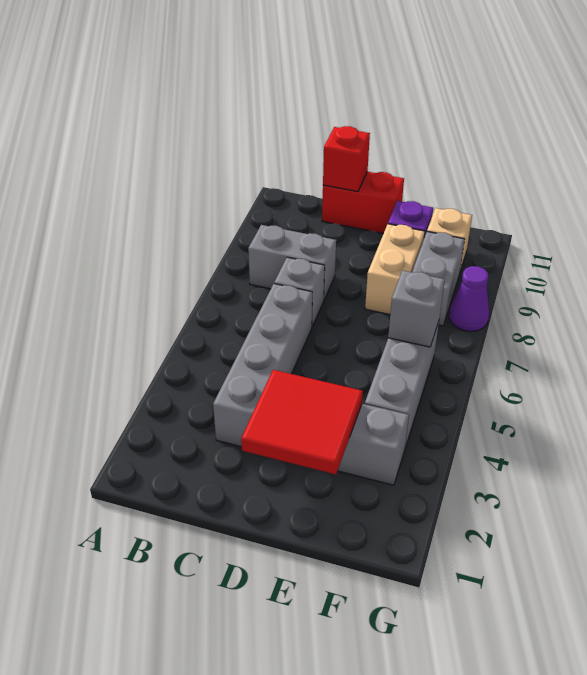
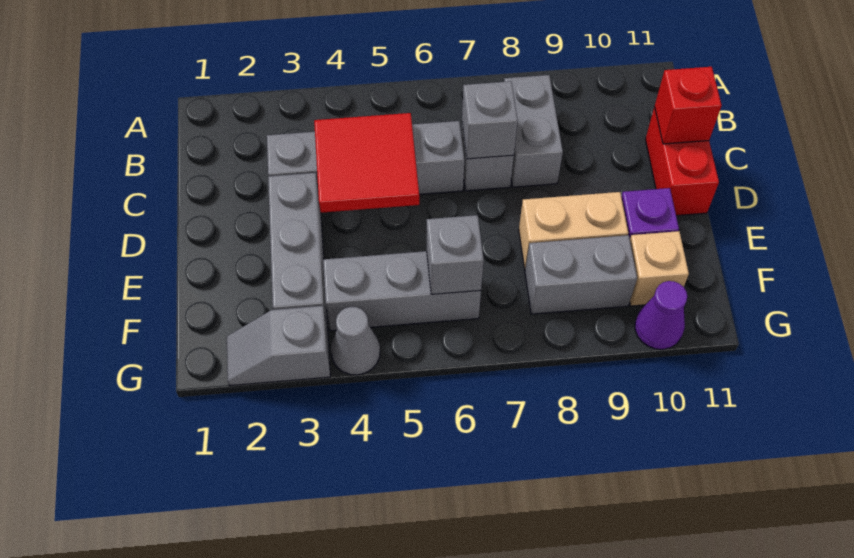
none -> grey 1x1 brick [462,81,518,159]
red 2x2 tile [241,370,363,474] -> red 2x2 tile moved to [314,113,419,213]
none -> grey 1x2 slope [227,306,330,386]
none -> grey 1x1 cone [331,307,380,375]
purple 1x1 cone [449,266,489,331] -> purple 1x1 cone moved to [635,281,687,349]

